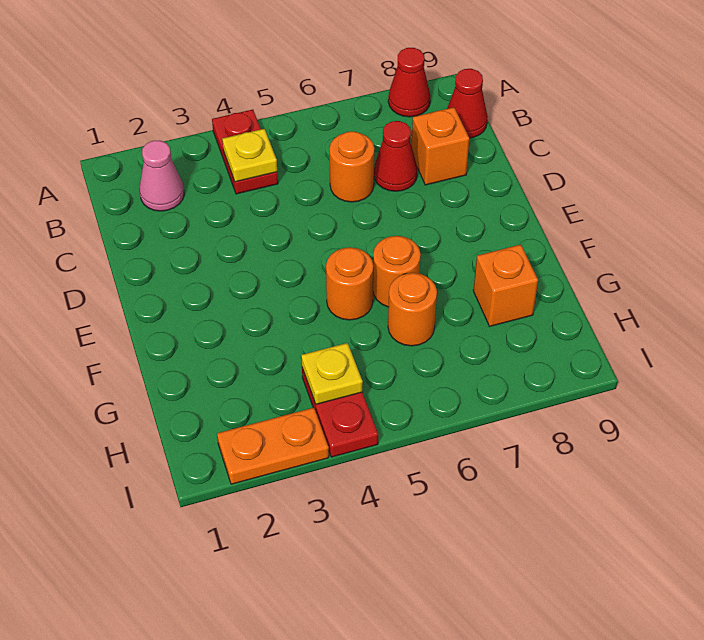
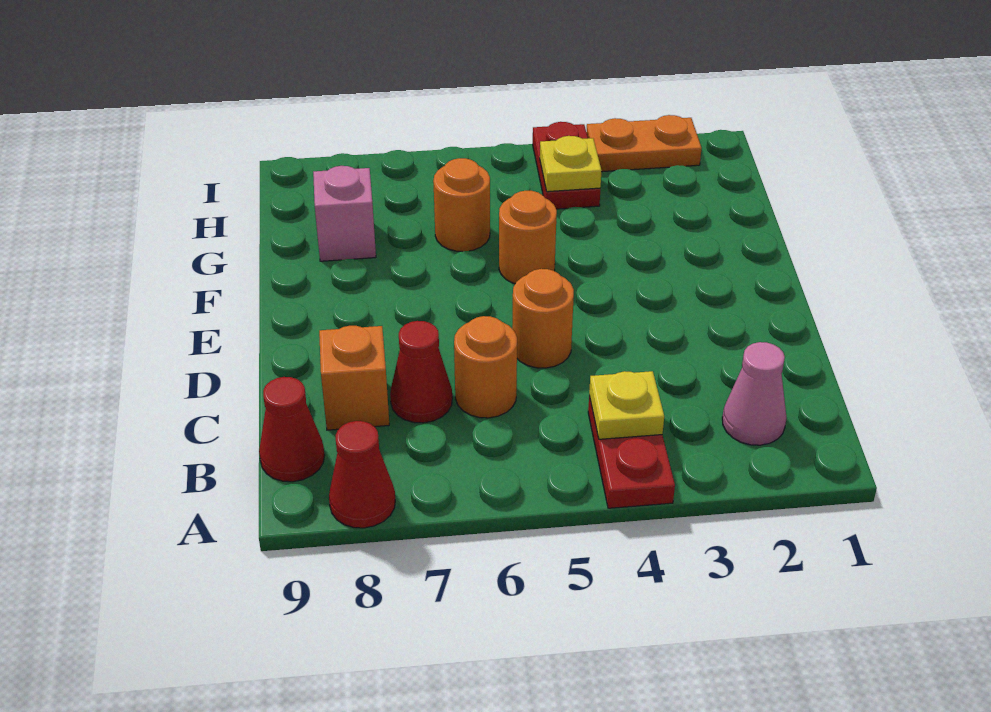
orange 1x1 round brick [373,236,421,307] -> orange 1x1 round brick moved to [512,269,574,368]
orange 1x1 brick [473,245,538,326] -> pink 1x1 brick [313,166,376,261]

